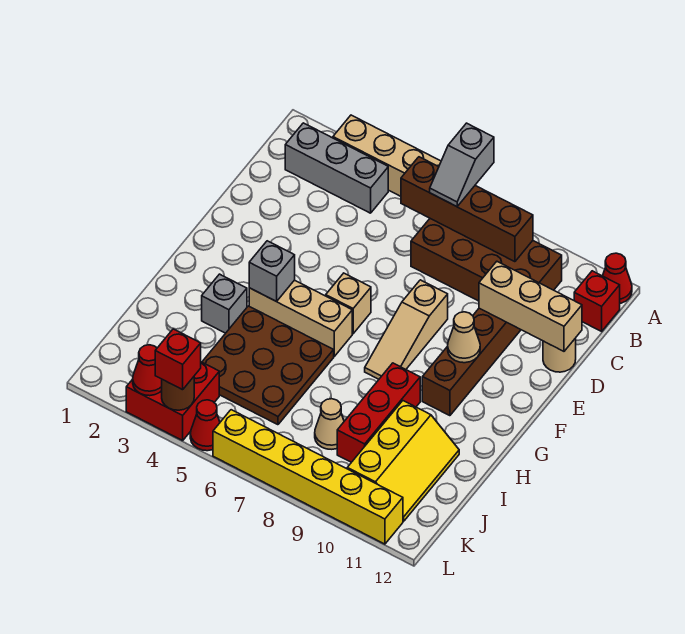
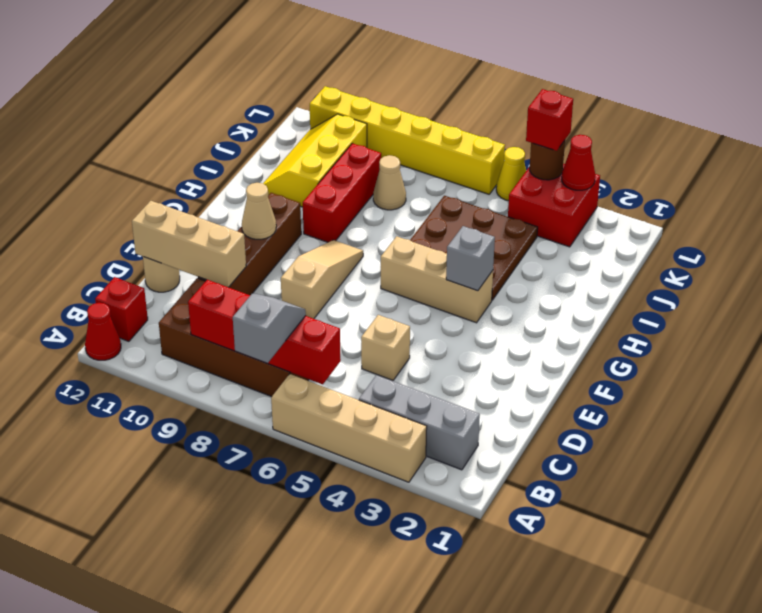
brown 1x4 brick [401,157,533,262] -> red 1x4 brick [188,280,341,384]
tan 1x1 brick [326,273,371,334] -> tan 1x1 brick moved to [361,315,410,380]
grey 1x1 brick [202,274,247,333] -> none
red 1x1 cone [190,400,220,451] -> yellow 1x1 cone [496,147,526,201]

